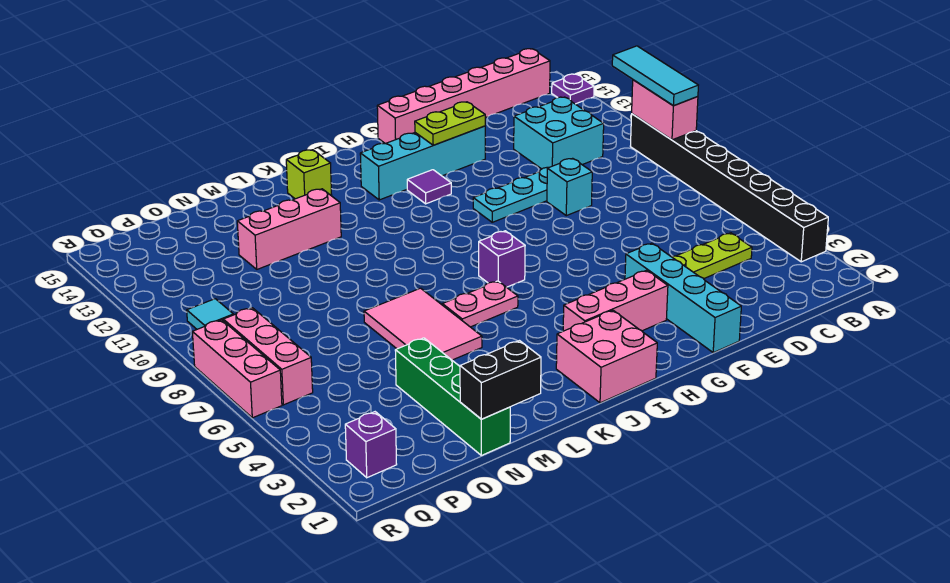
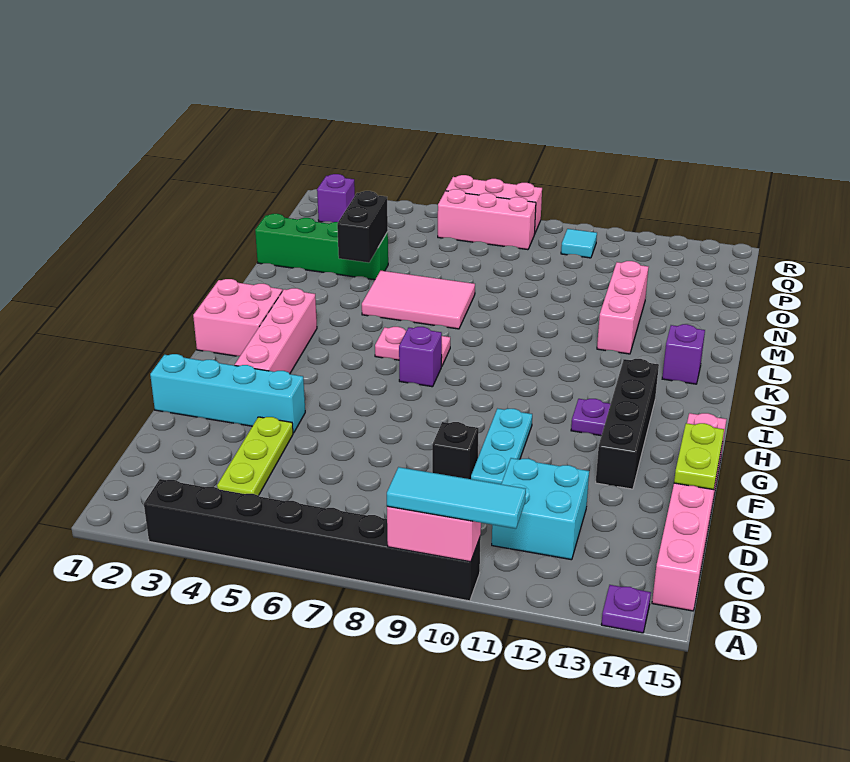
cyan 1x1 brick [547,158,592,216] -> black 1x1 brick [432,422,479,479]
cyan 1x4 brick [360,126,485,200] -> black 1x4 brick [596,359,659,489]
lime 1x2 plate [415,102,485,145] -> lime 1x2 plate moved to [674,423,724,490]
pink 1x3 brick [563,270,668,331] -> pink 1x4 brick [235,288,317,373]
purple 1x1 tile [407,170,451,204] -> purple 1x1 plate [571,399,611,436]
pink 1x2 plate [442,281,518,327] -> pink 1x2 plate turned to [375,327,450,367]
lime 1x1 brick [286,150,332,199] -> purple 1x1 brick [662,324,705,384]
black 1x2 brick [460,341,541,419] -> black 1x2 brick moved to [337,191,388,263]

